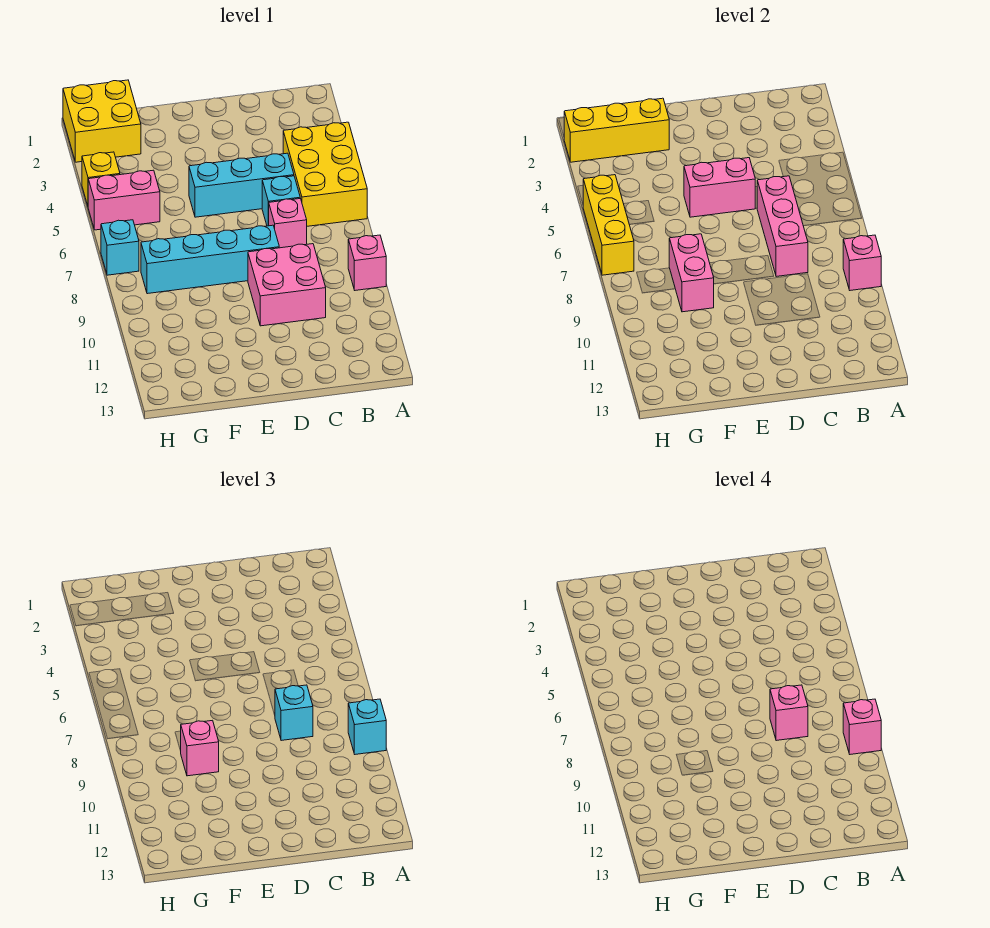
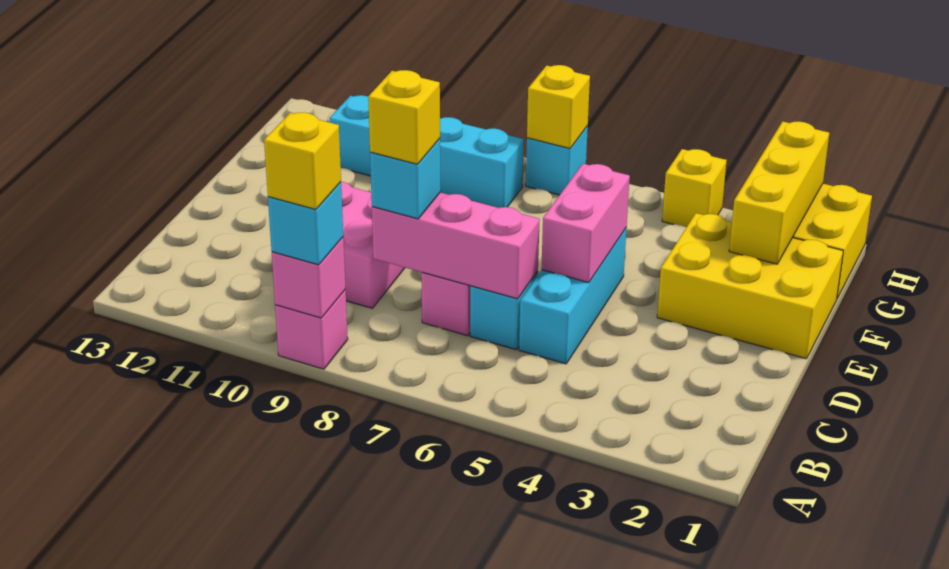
yellow 2x3 brick [283,122,367,226] -> yellow 2x3 brick moved to [657,213,843,359]
pink 1x1 brick [843,699,881,754] -> yellow 1x1 brick [264,112,341,209]
pink 1x1 brick [770,685,808,741] -> yellow 1x1 brick [368,70,440,164]
cyan 1x4 brick [141,225,279,294] -> cyan 1x4 brick turned to [329,95,524,208]
pink 1x2 brick [669,234,714,312] -> none
pink 1x1 brick [181,720,219,776] -> none
pink 1x2 brick [88,170,160,230] -> none
yellow 1x3 brick [583,175,634,275] -> yellow 1x1 brick [527,65,590,148]

